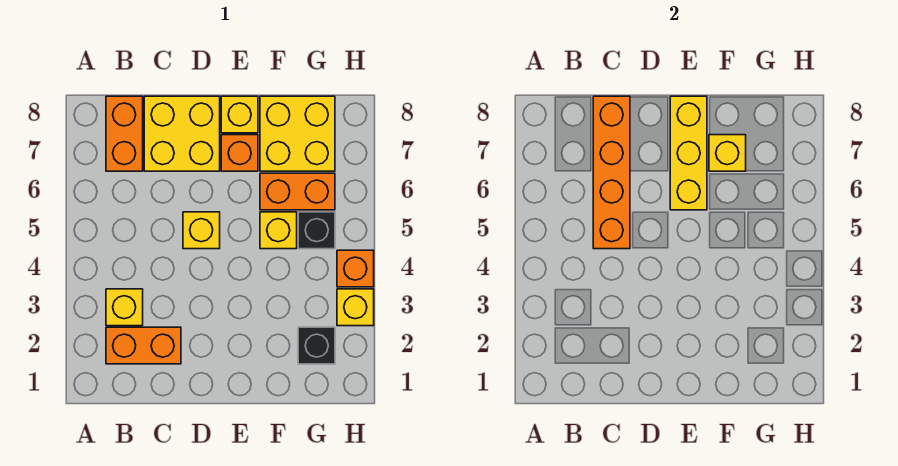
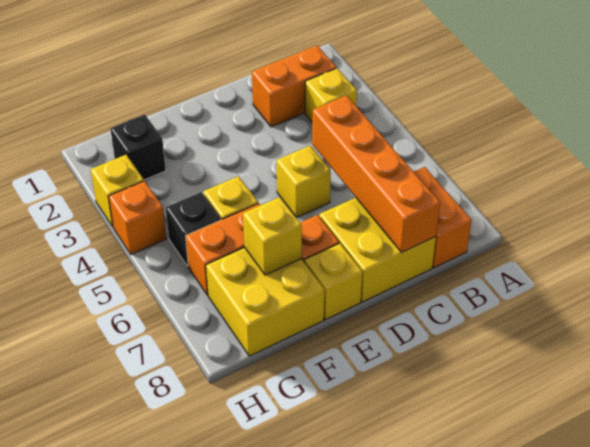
yellow 1x3 brick [670,96,707,210] -> none

